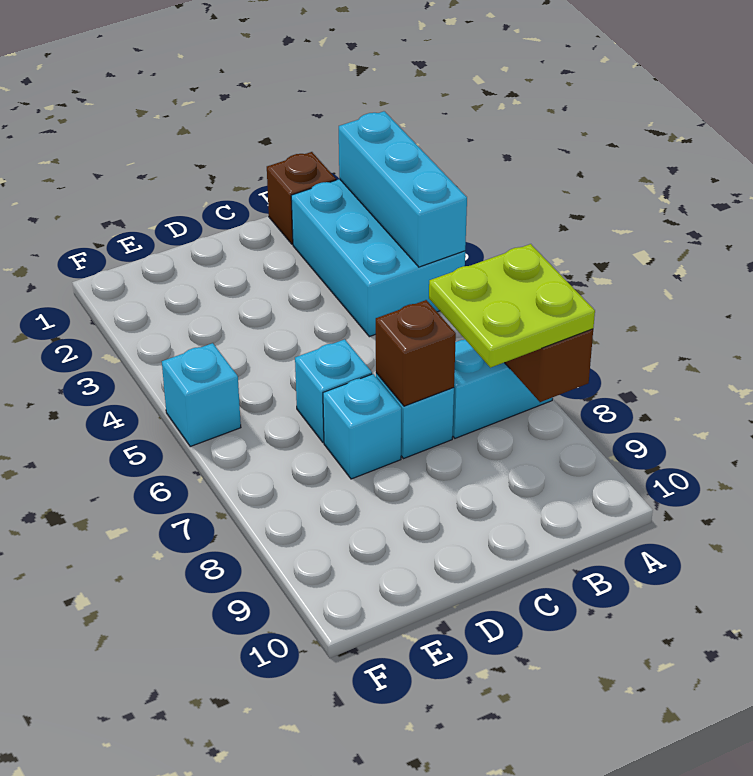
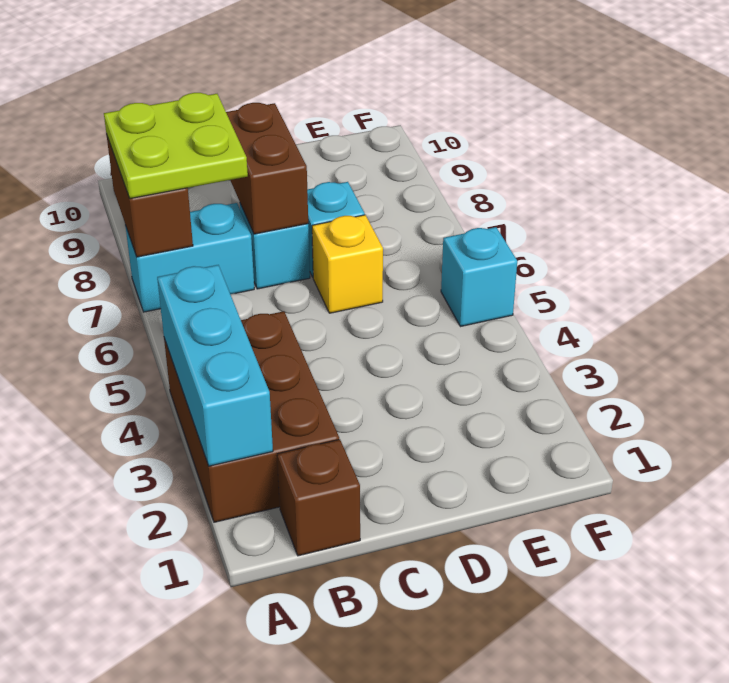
cyan 2x3 brick [291,179,465,337] -> brown 2x3 brick [164,311,339,522]
brown 1x1 brick [376,300,456,406] -> brown 1x2 brick [226,103,308,234]
cyan 1x1 brick [295,339,372,442] -> yellow 1x1 brick [312,215,383,313]

